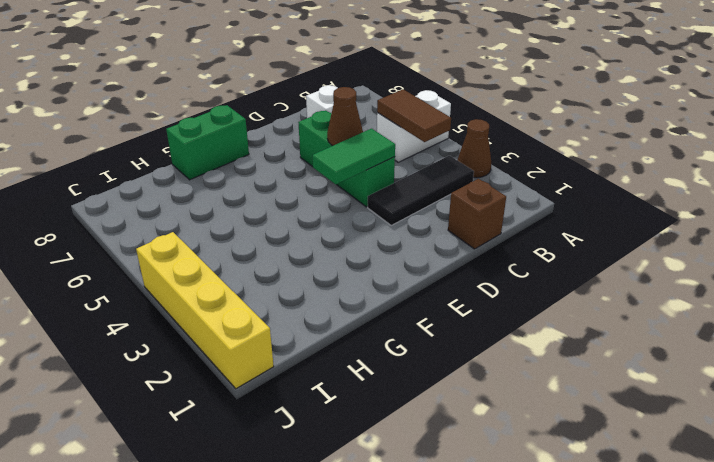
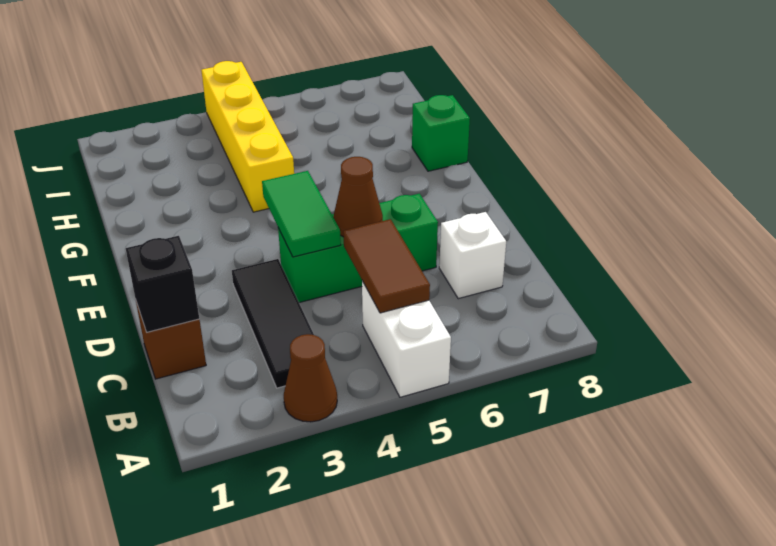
brown 1x2 tile [377,89,451,142] -> brown 1x2 tile turned to [343,219,430,313]
none -> black 1x1 brick [126,236,199,332]
green 1x2 brick [166,105,249,180] -> green 1x1 brick [412,95,470,171]
yellow 1x4 brick [136,232,274,389] -> yellow 1x4 brick turned to [201,61,294,212]

